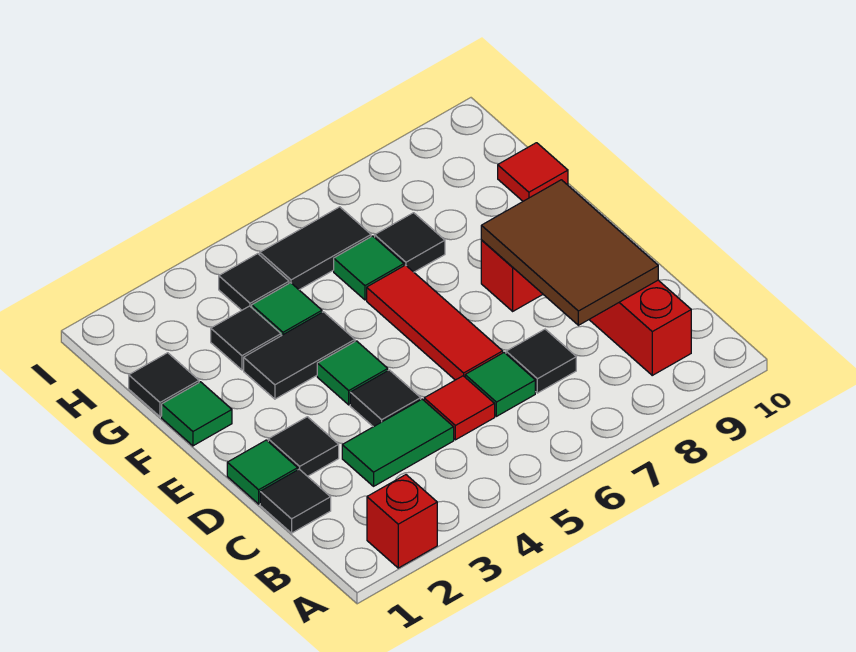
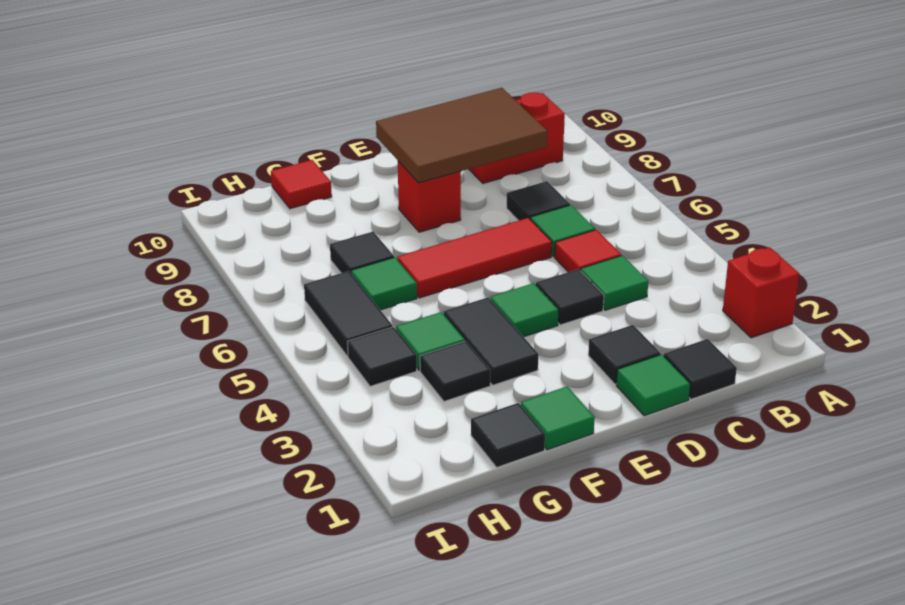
green 1x2 tile [342,399,454,486] -> green 1x1 tile [581,256,648,310]

